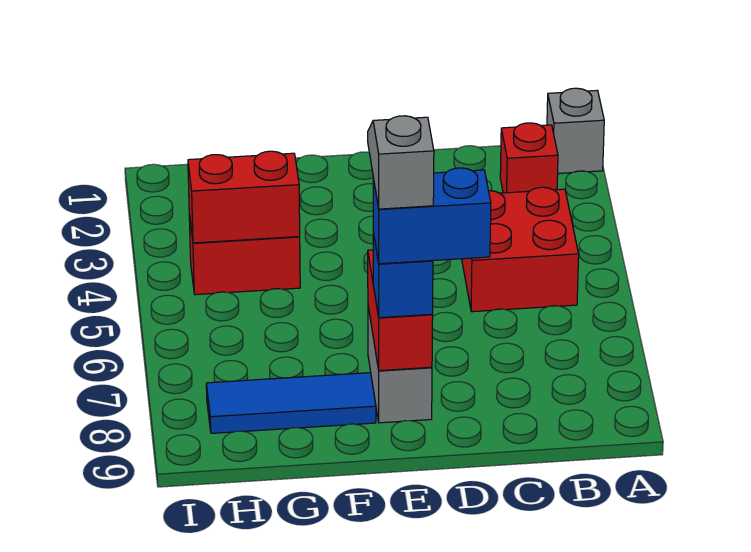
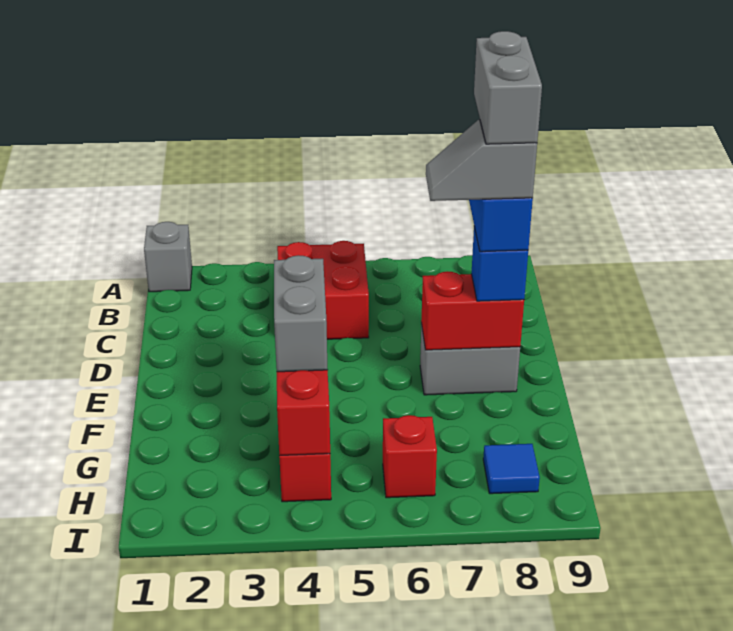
red 1x1 brick [500,123,558,193] -> red 1x1 brick moved to [383,415,437,498]
none -> grey 1x2 brick [474,31,542,144]
none -> grey 1x2 brick [274,255,328,372]
blue 1x3 tile [206,373,376,433] -> blue 1x1 tile [483,444,540,494]

